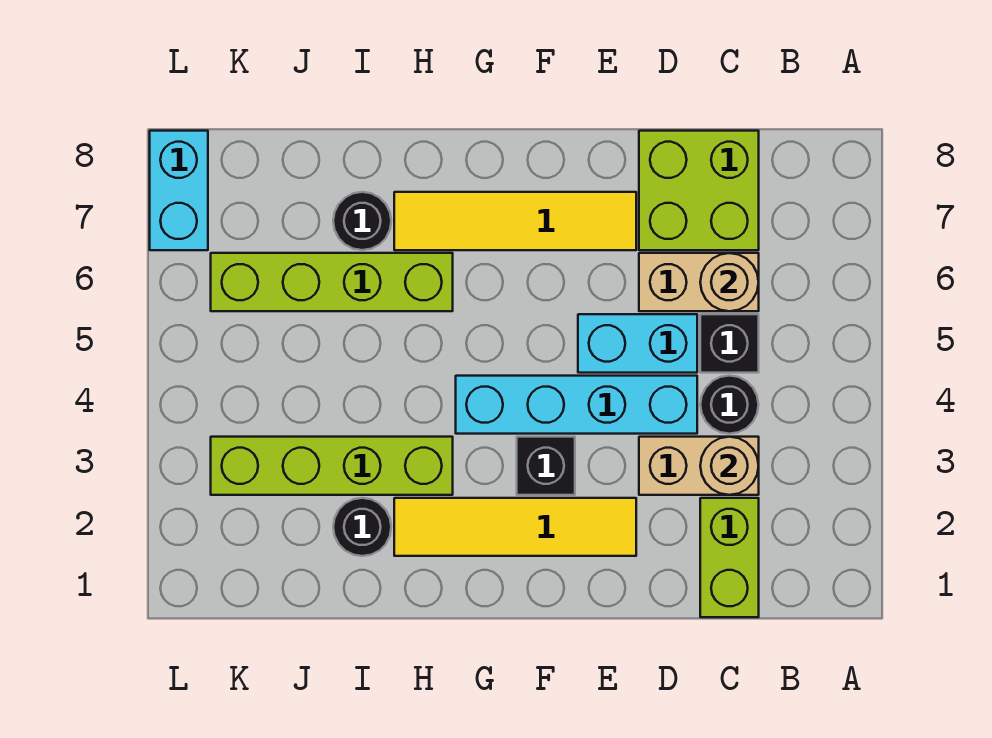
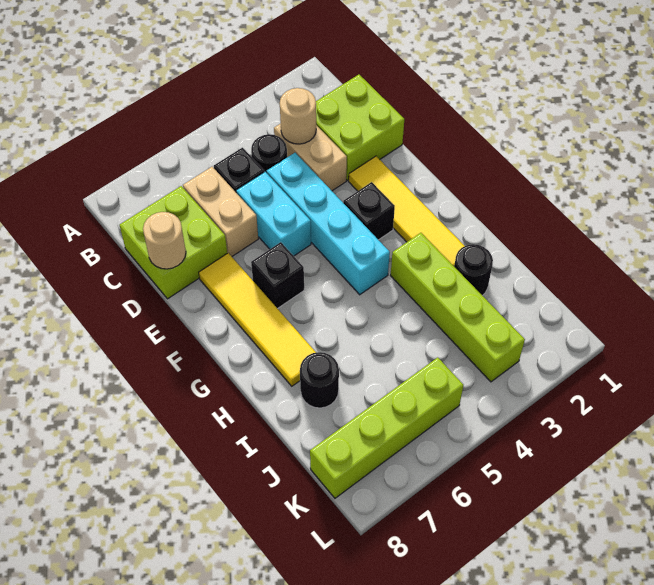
lime 1x2 brick [700,498,759,617] -> lime 2x2 brick [316,75,404,180]
tan 1x1 round brick [700,253,759,311] -> tan 1x1 round brick moved to [143,212,186,269]
none -> black 1x1 brick [251,242,304,309]
lime 1x4 brick [211,253,453,311] -> lime 1x4 brick turned to [310,357,463,498]
cyan 1x2 brick [150,131,208,250] -> none

